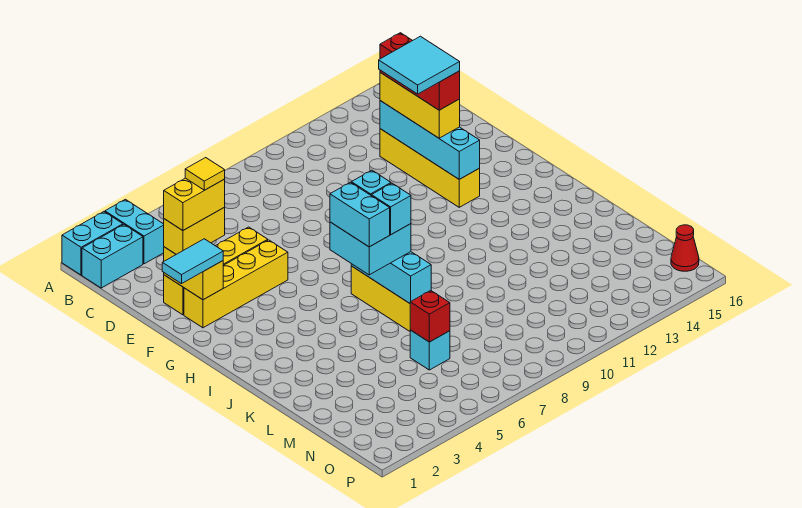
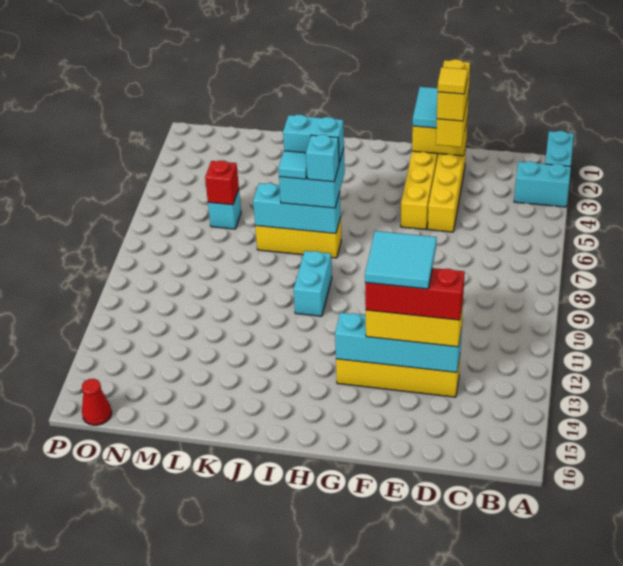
cyan 1x2 brick [82,225,143,288] -> cyan 1x2 brick moved to [294,251,332,316]
cyan 1x1 brick [372,183,411,235] -> cyan 1x1 tile [278,151,307,179]

